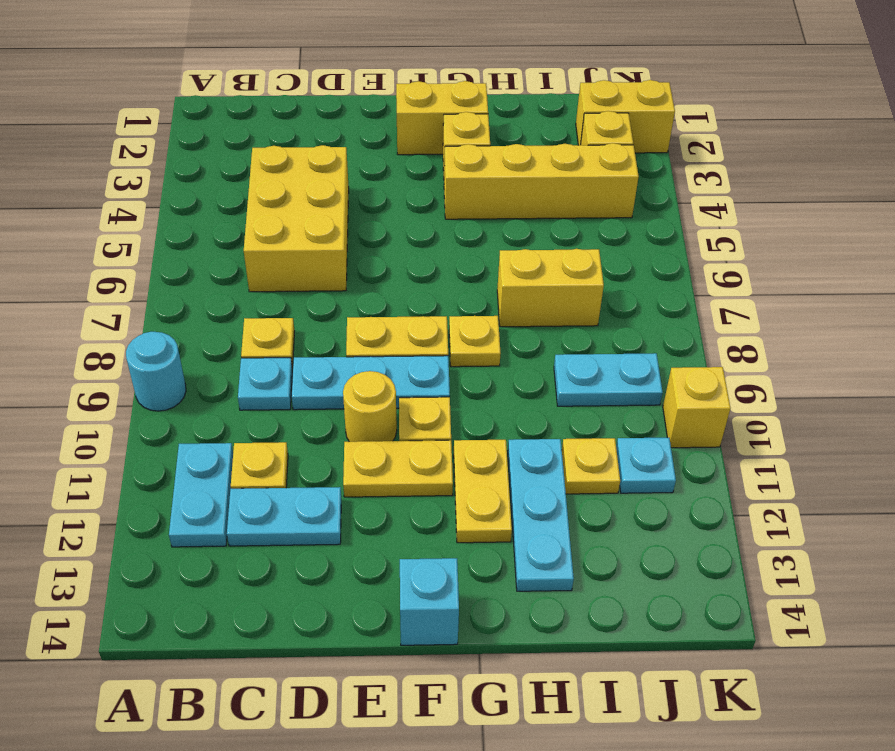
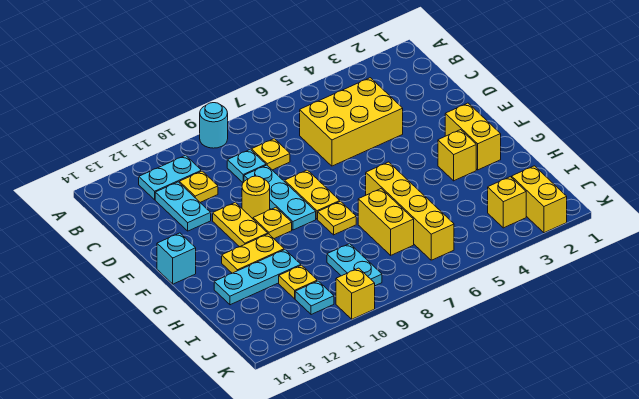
yellow 1x4 brick [444,143,639,219] -> yellow 1x4 brick moved to [366,162,454,260]

